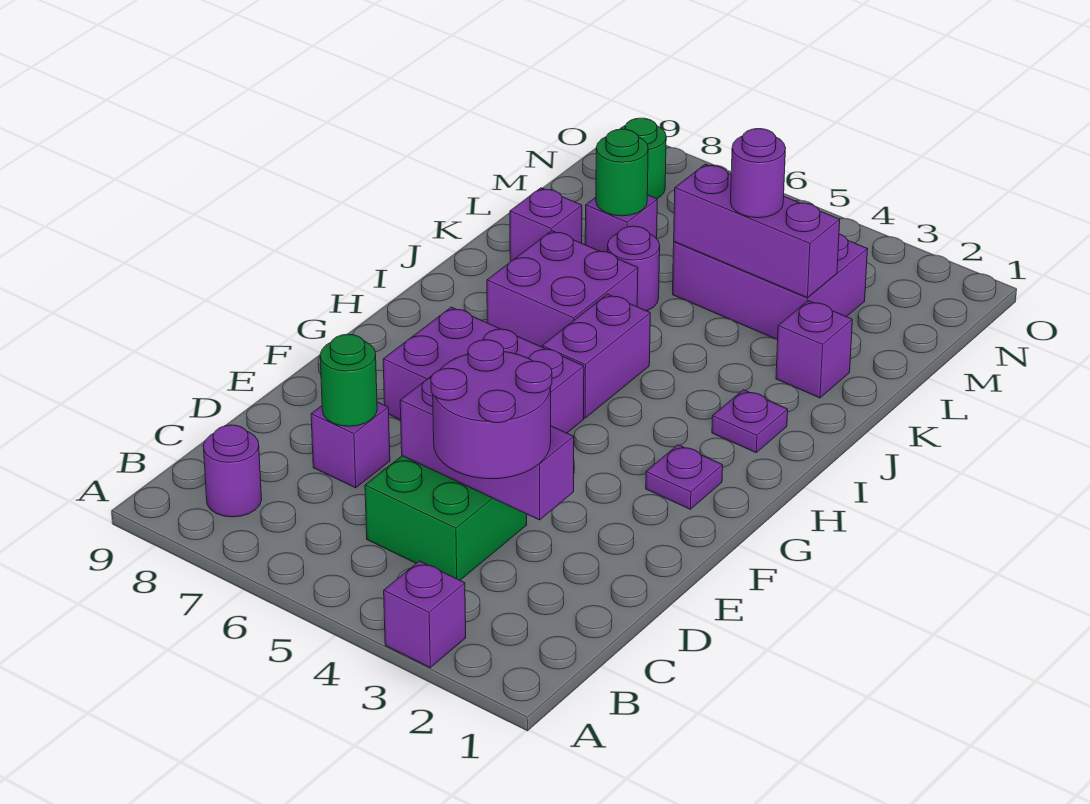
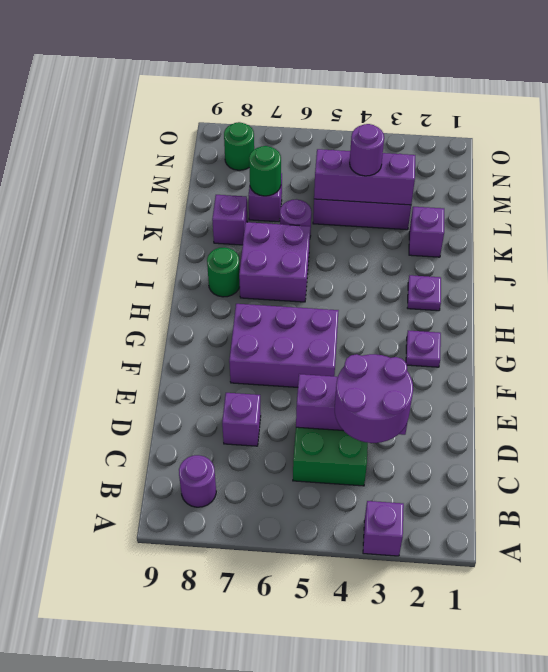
green 1x1 round brick [320,334,377,426] -> green 1x1 round brick moved to [207,247,240,297]
purple 1x2 brick [542,294,650,418] -> none

